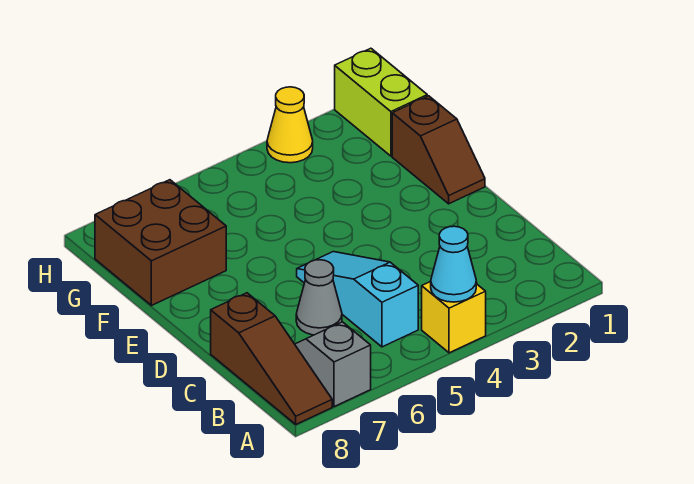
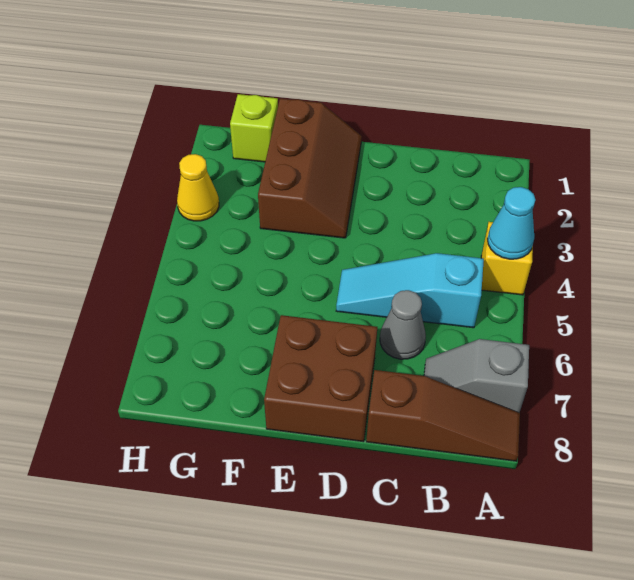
brown 1x2 slope [392,96,485,204] -> brown 2x3 slope [258,99,362,238]
brown 2x2 brick [95,180,226,306] -> brown 2x2 brick moved to [264,315,377,442]
lime 1x2 brick [335,48,427,156] -> lime 1x1 brick [230,94,278,162]

